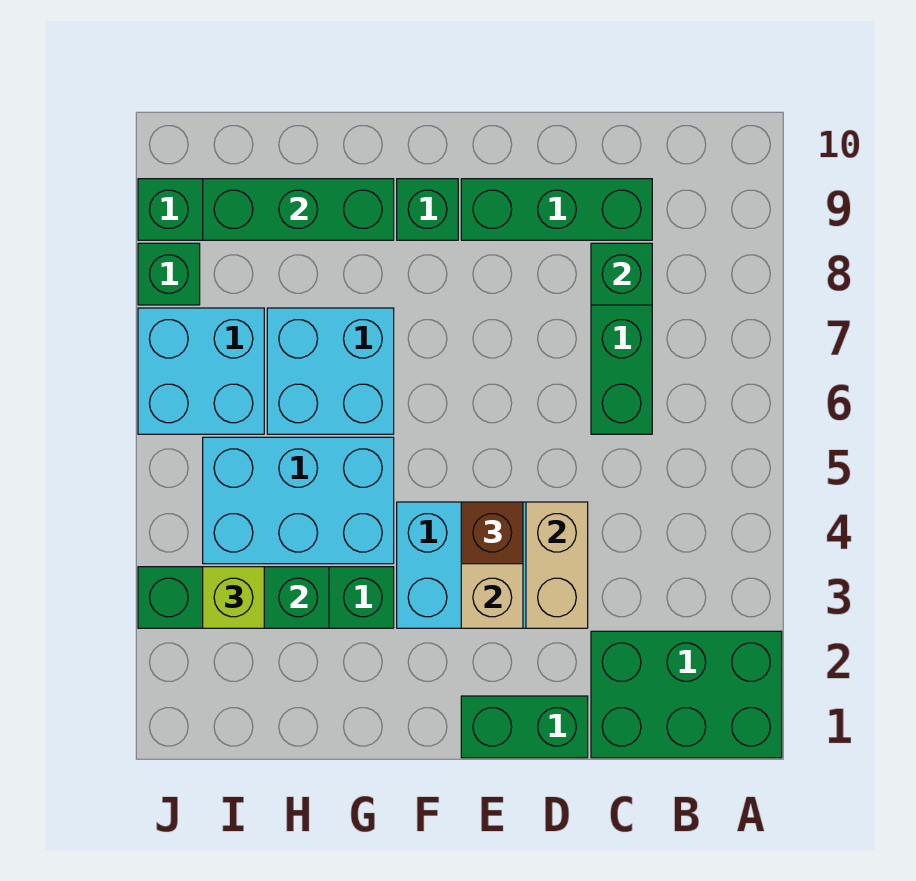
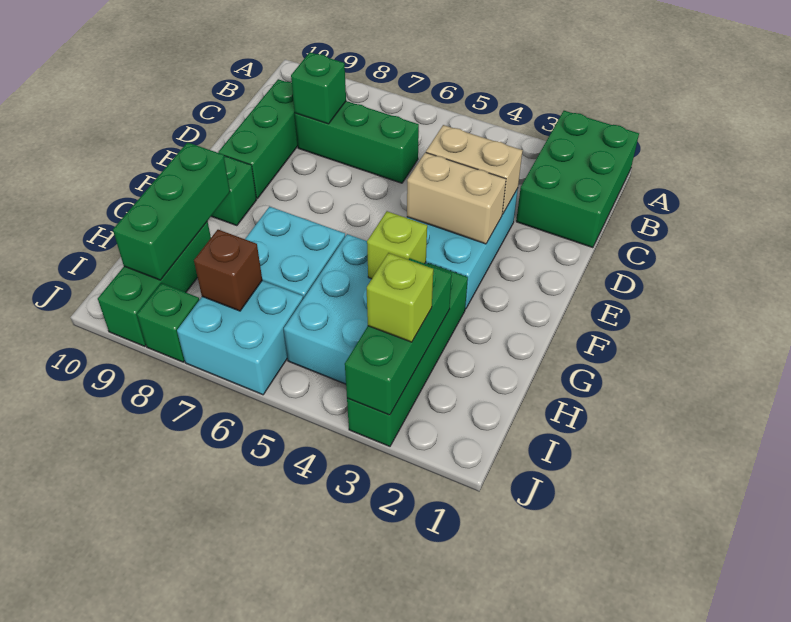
green 1x2 brick [461,696,588,758] -> none
brown 1x1 brick [461,502,523,564] -> brown 1x1 brick moved to [194,230,262,311]
none -> lime 1x1 brick [367,211,427,279]

